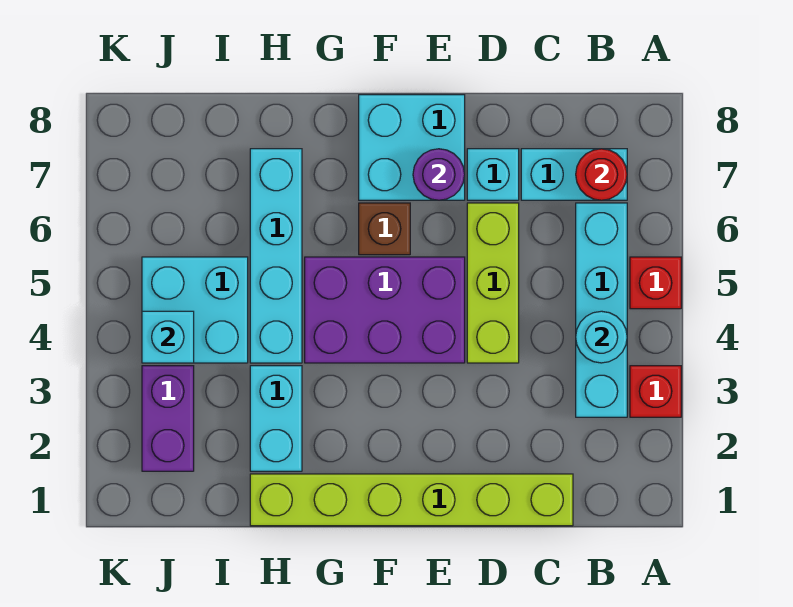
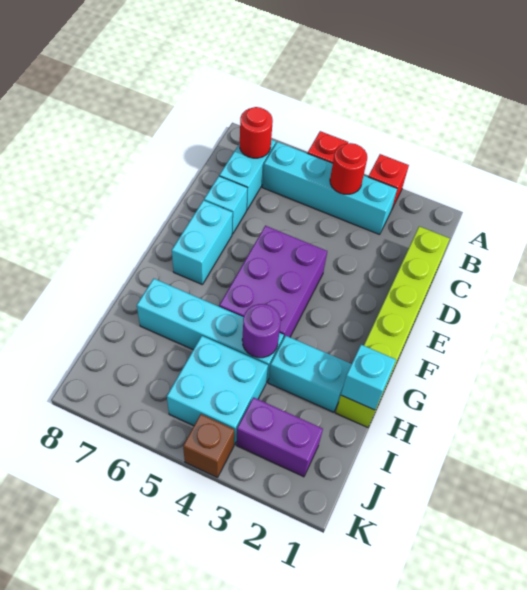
cyan 1x1 round brick [576,311,627,363] -> red 1x1 round brick [330,143,367,194]
lime 1x3 brick [467,203,519,363] -> none
cyan 2x2 brick [359,95,465,200] -> cyan 1x2 brick [172,200,233,285]
purple 1x1 round brick [413,149,465,200] -> purple 1x1 round brick moved to [242,304,281,358]
brown 1x1 brick [359,203,410,255] -> brown 1x1 brick moved to [183,414,234,478]
cyan 1x1 brick [142,311,194,363] -> cyan 1x1 brick moved to [341,345,396,410]

